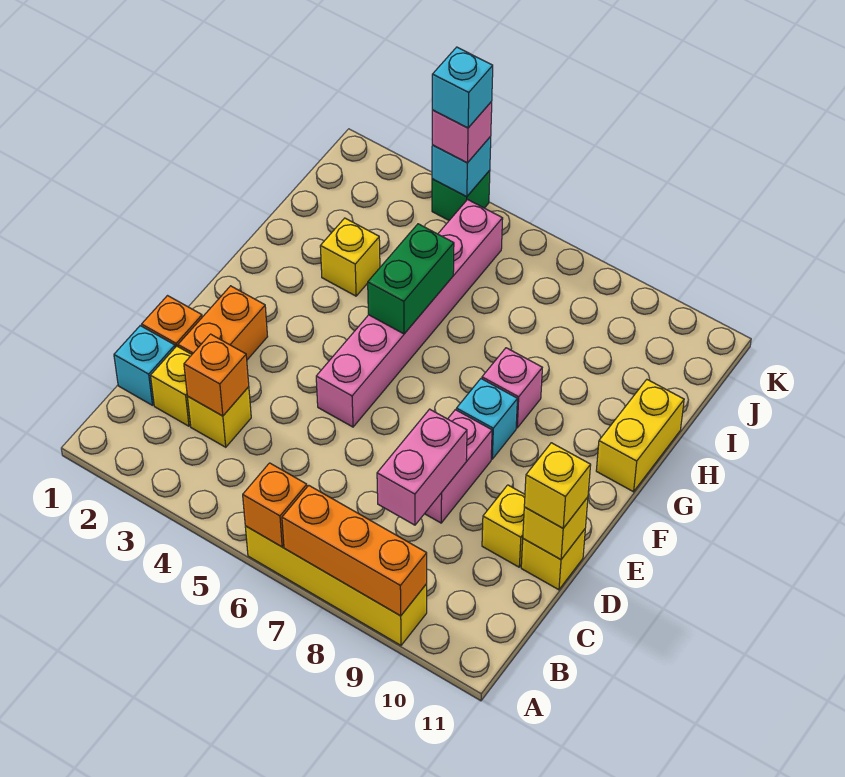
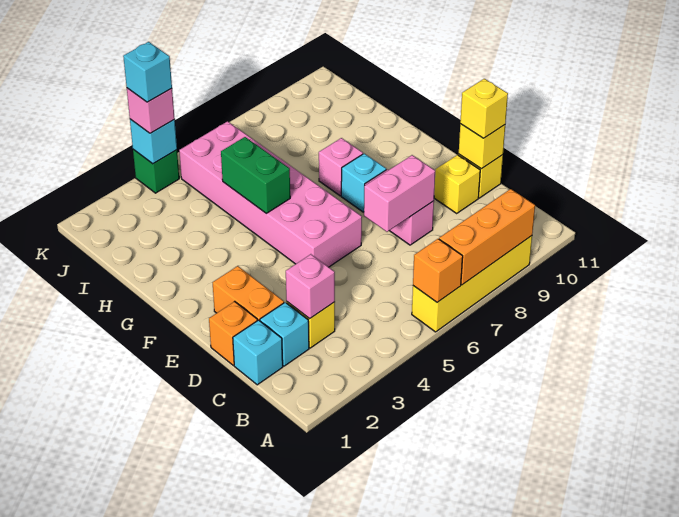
yellow 1x1 brick [151,346,192,426] -> cyan 1x1 brick [260,302,309,366]
orange 1x1 brick [184,334,249,416] -> pink 1x1 brick [286,254,335,319]
pink 1x2 brick [377,409,467,525] -> pink 1x2 brick turned to [364,155,435,232]
pink 1x6 brick [316,200,503,427] -> pink 2x6 brick [179,121,362,267]
yellow 1x2 brick [596,380,684,492] -> none
yellow 1x1 brick [320,218,380,296] -> none

